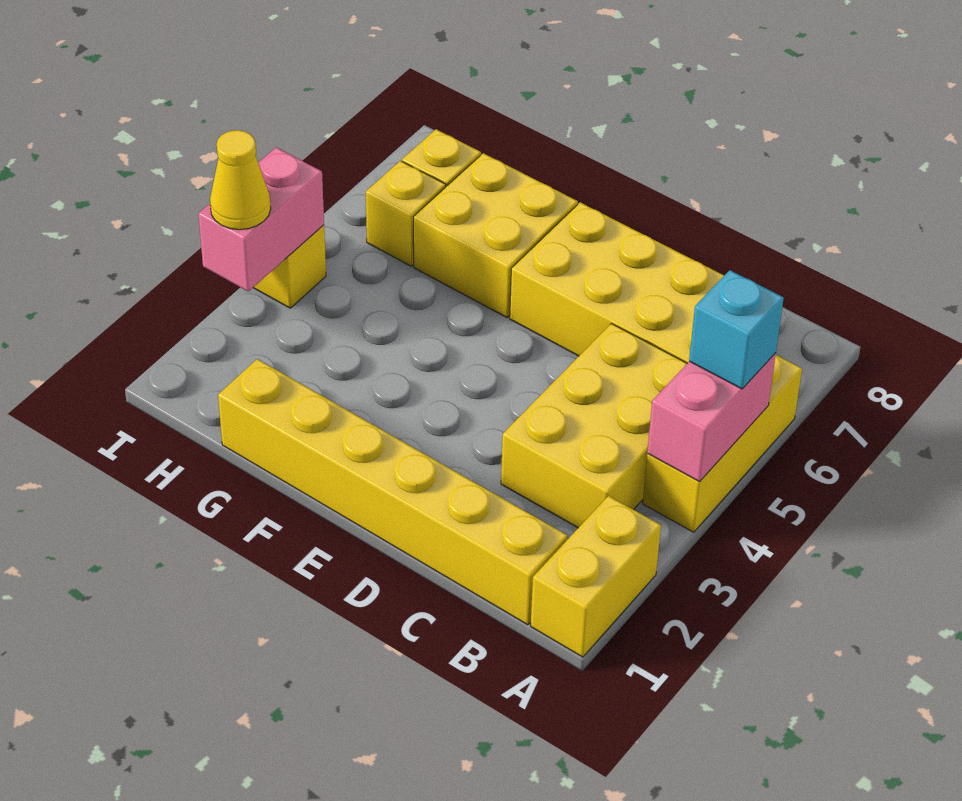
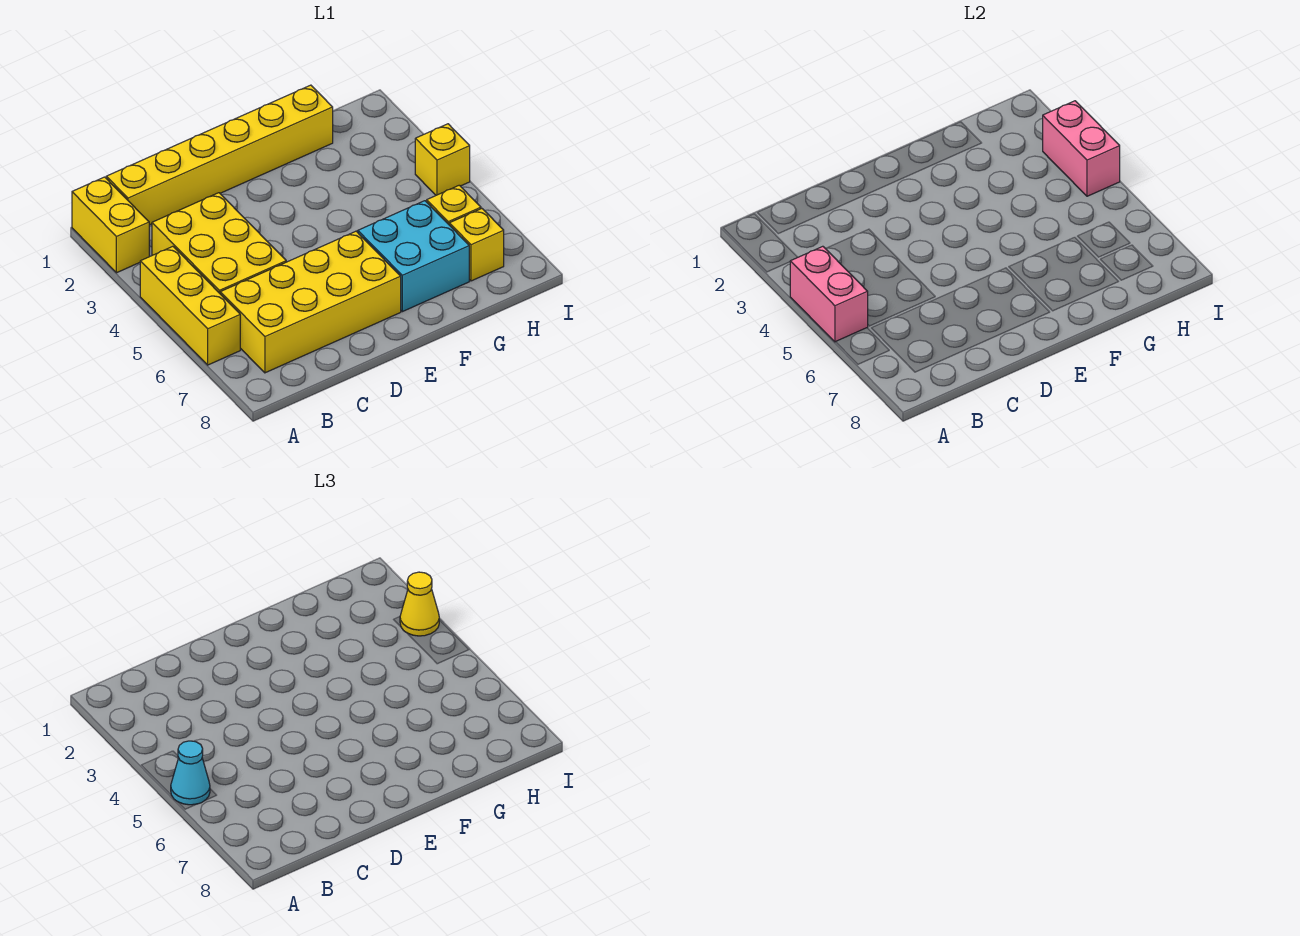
cyan 1x1 brick [689,270,784,389] -> cyan 1x1 cone [171,741,210,805]
yellow 2x2 brick [413,153,578,317] -> cyan 2x2 brick [358,201,469,312]

